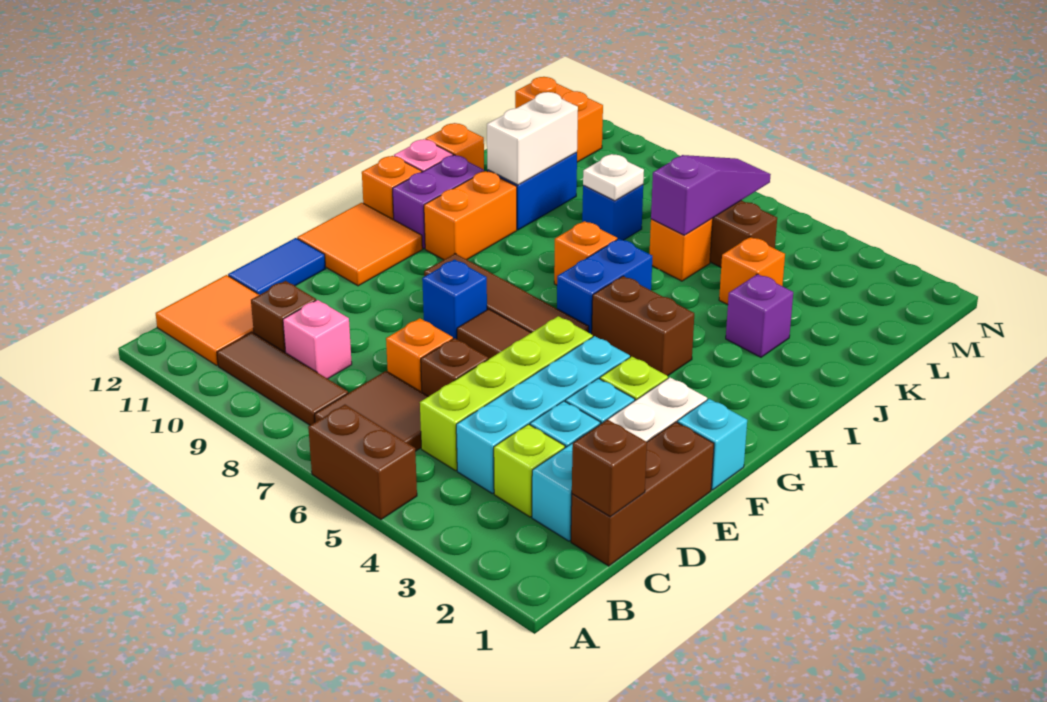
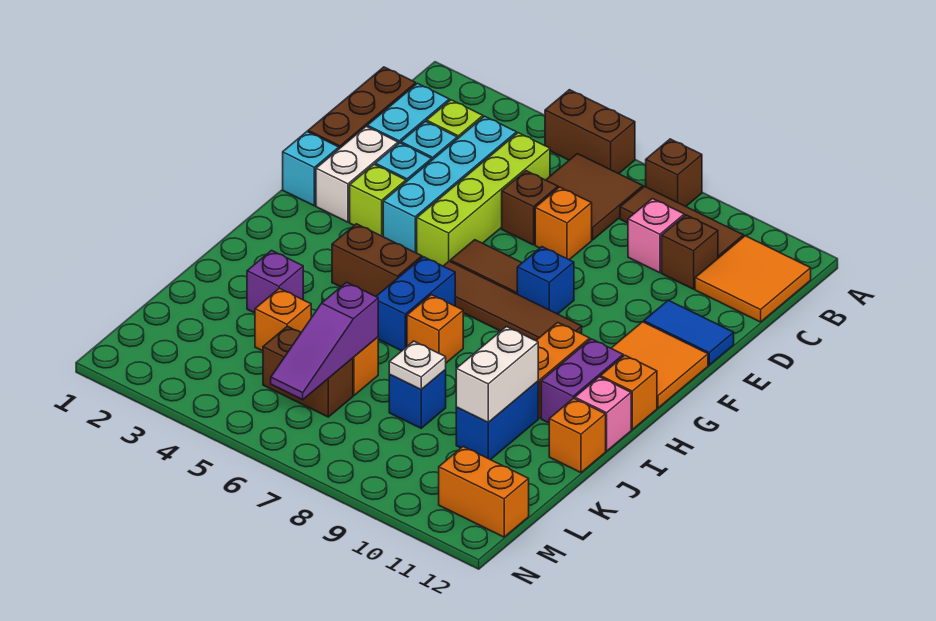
brown 1x1 brick [572,420,647,517] -> brown 1x1 brick moved to [645,139,702,206]
blue 1x2 tile [228,238,326,295] -> blue 1x2 tile turned to [644,300,734,365]

